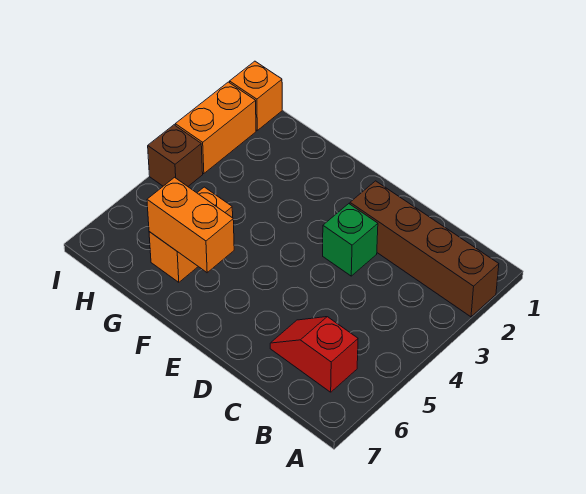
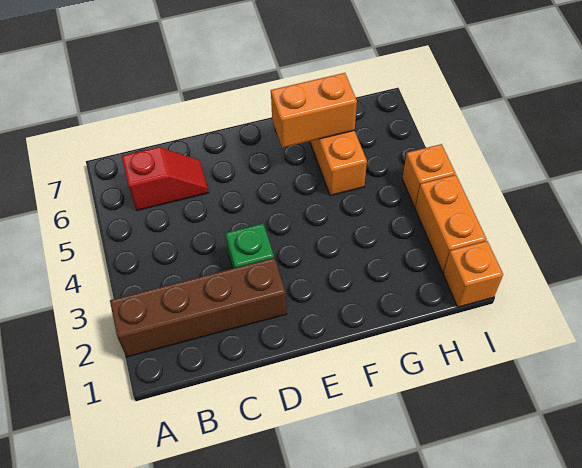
brown 1x1 brick [148,125,203,186] -> orange 1x1 brick [402,144,455,208]

